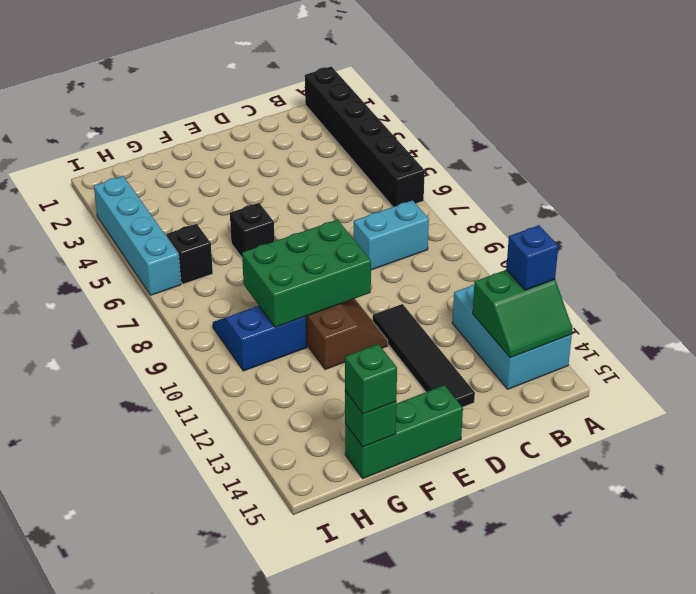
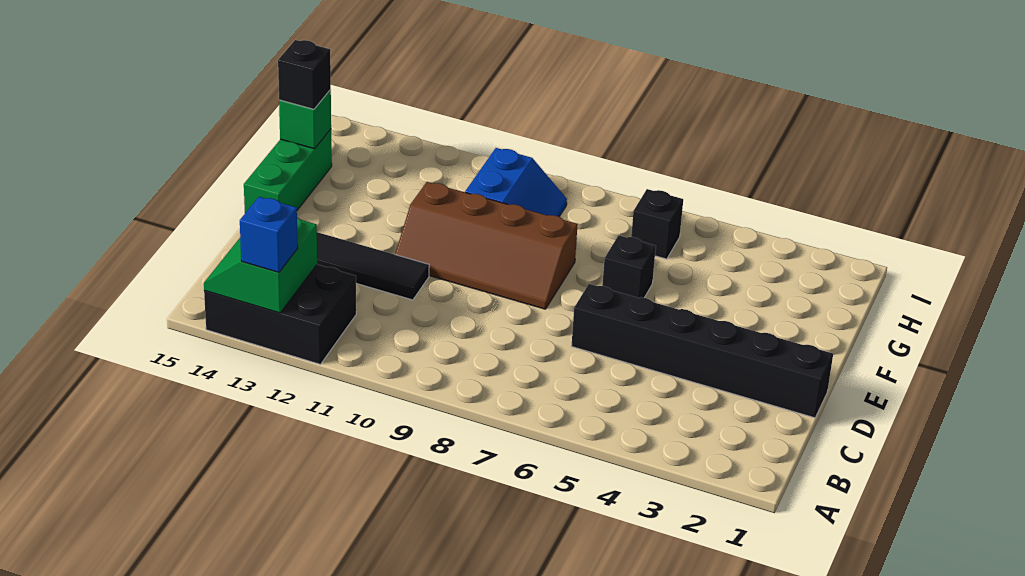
black 1x6 brick [305,66,425,207] -> black 1x6 brick moved to [572,284,833,418]
cyan 2x3 brick [452,285,572,389] -> black 2x3 brick [204,265,356,364]
cyan 1x2 brick [354,200,429,270] -> none
green 2x3 brick [242,220,371,327] -> none
green 1x1 brick [345,344,397,414] -> black 1x1 brick [278,40,331,109]
cyan 1x4 brick [94,176,181,295] -> none

